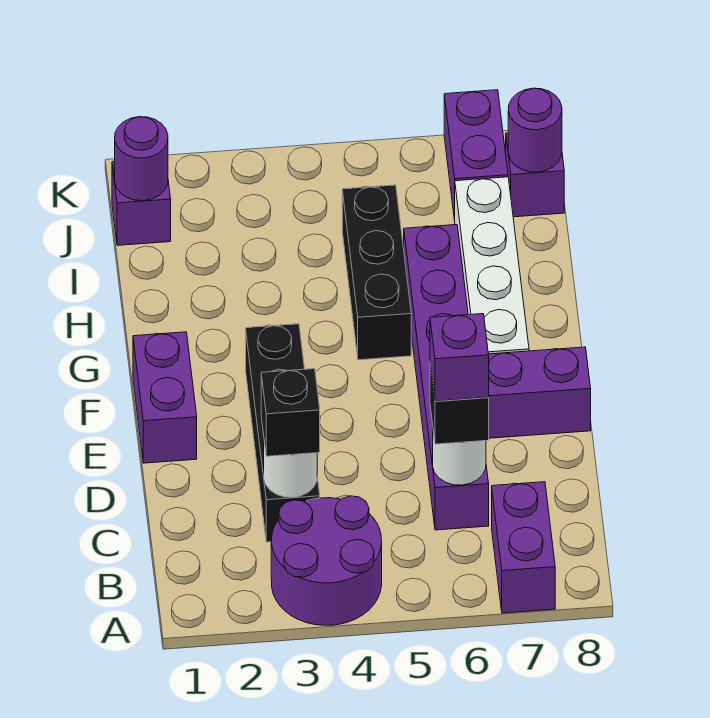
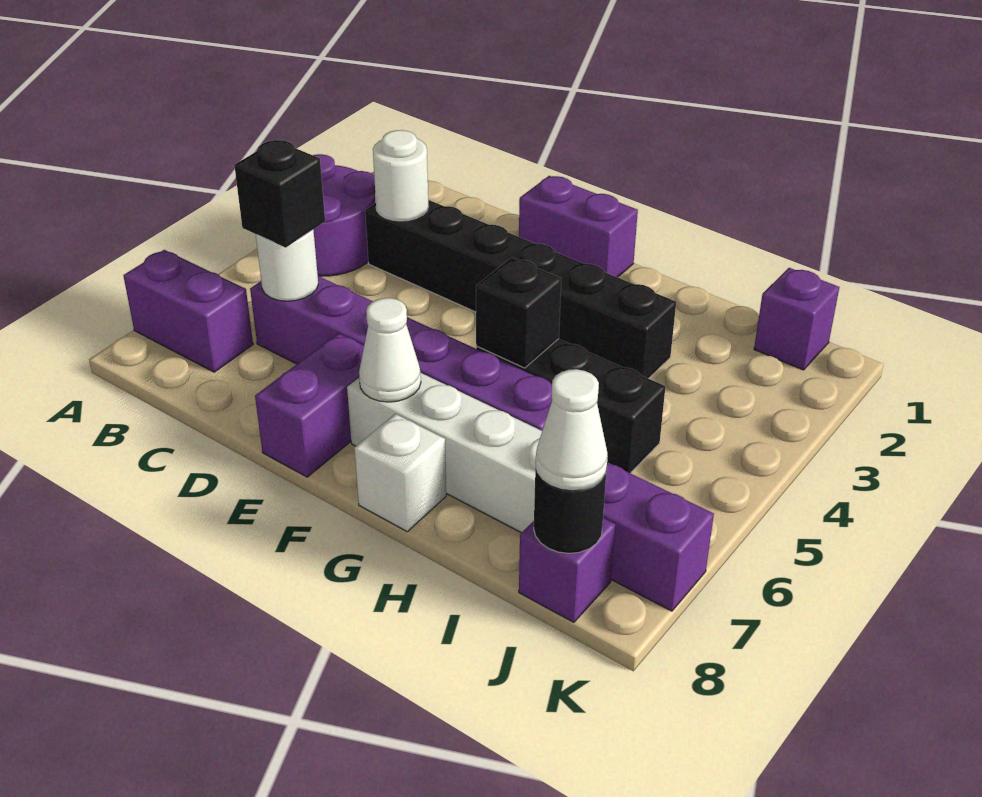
black 1x4 brick [246,324,320,542] -> black 1x6 brick [365,200,676,379]
black 1x1 brick [261,369,320,456] -> black 1x1 brick moved to [476,258,561,368]
purple 1x1 brick [430,314,489,401] -> none
none -> white 1x1 cone [359,298,421,402]
none -> white 1x1 brick [354,414,446,532]
purple 1x1 round brick [115,117,168,201] -> none
purple 1x1 round brick [508,88,562,172] -> black 1x1 round brick [534,467,607,553]
none -> white 1x1 cone [536,369,608,490]

